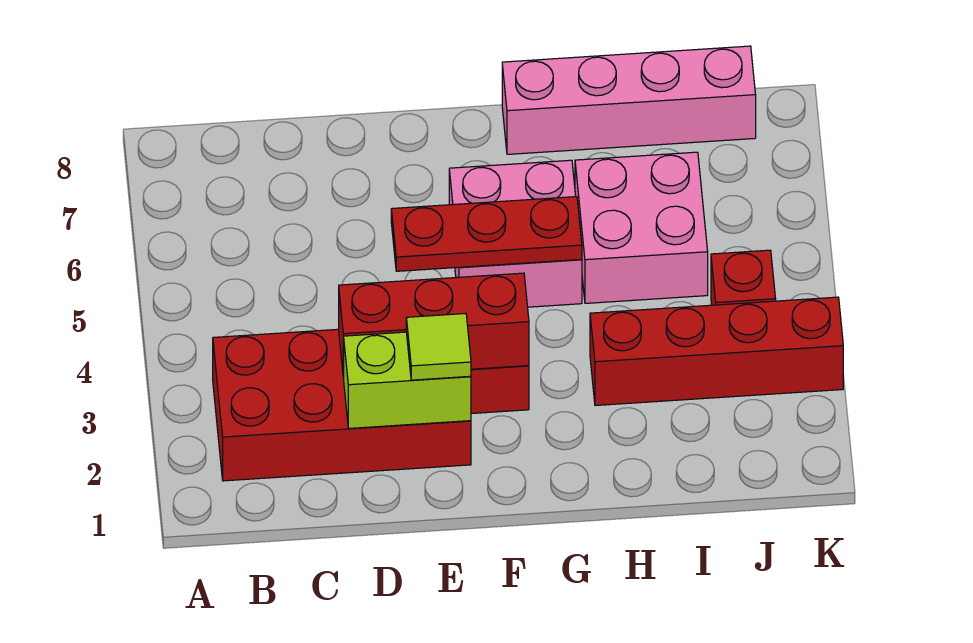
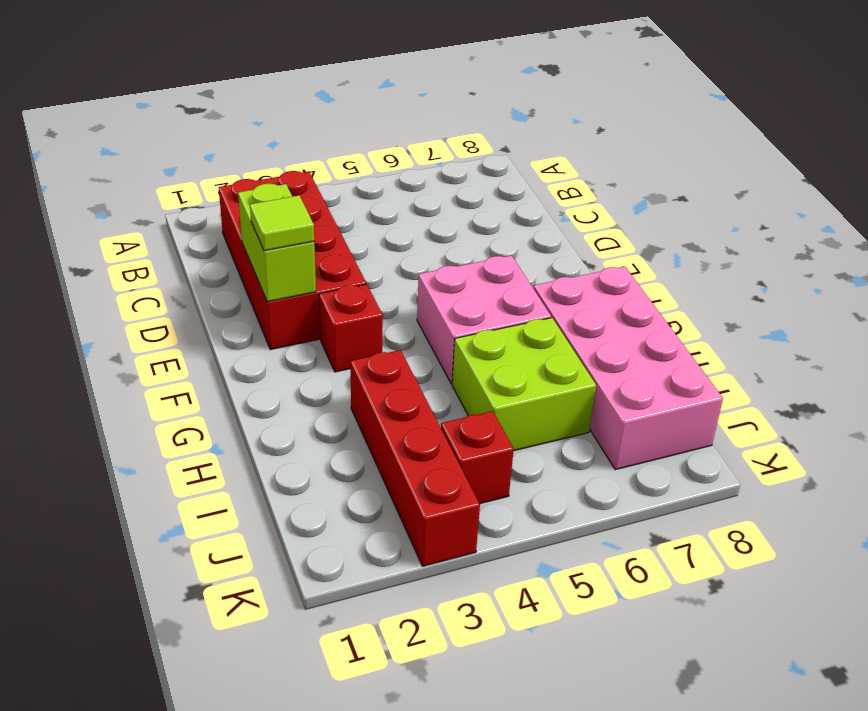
red 1x3 brick [339,273,529,377] -> none
red 1x3 plate [391,197,582,271] -> none
pink 1x4 brick [502,46,756,154] -> pink 2x4 brick [533,267,723,470]
pink 2x2 brick [575,152,708,303] -> lime 2x2 brick [452,318,596,451]

